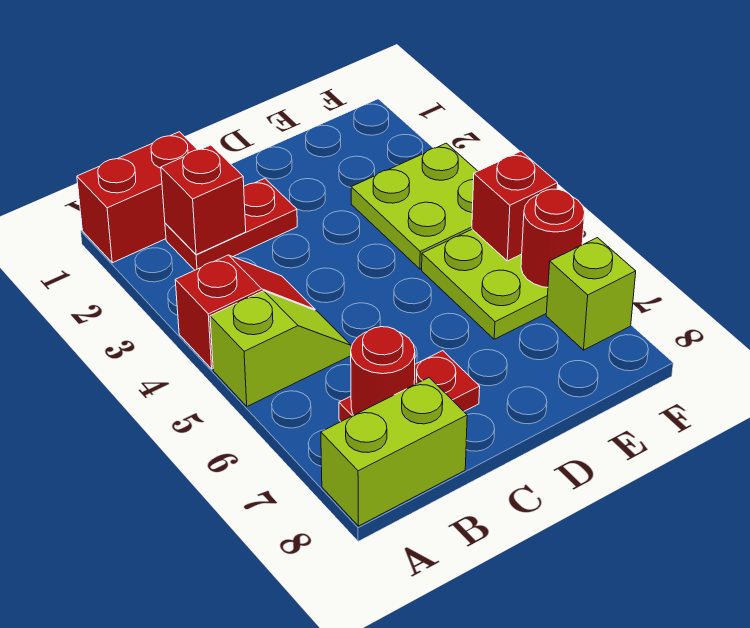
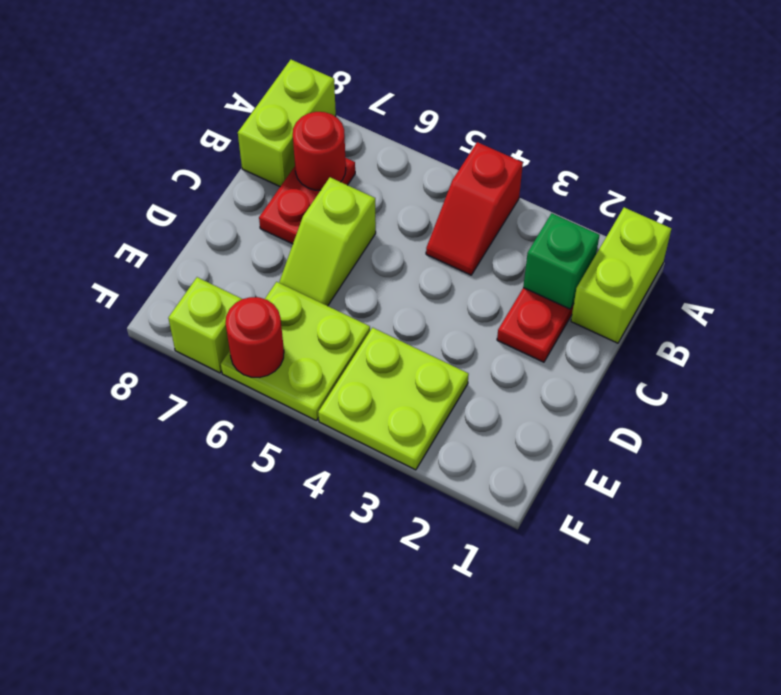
red 1x2 brick [77,132,198,263] -> lime 1x2 brick [571,207,671,343]
lime 1x2 slope [210,291,351,406] -> lime 1x2 slope moved to [279,177,376,306]
red 1x1 brick [161,145,246,255] -> green 1x1 brick [523,213,599,309]
red 1x1 brick [472,151,558,261] -> none

